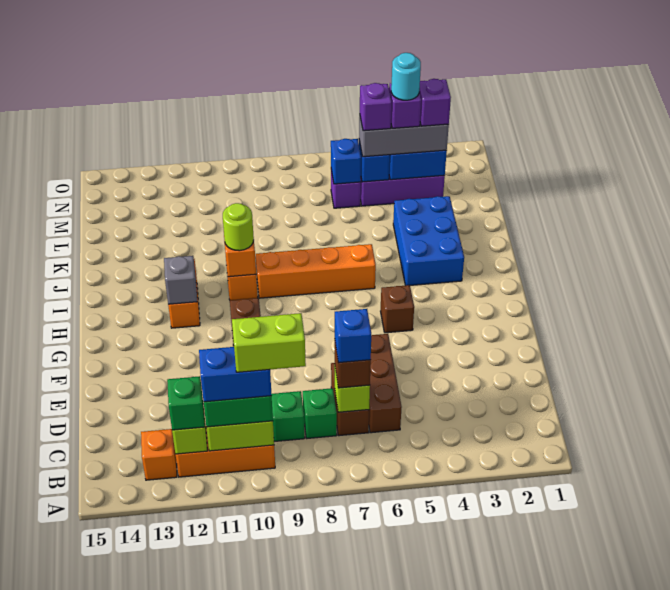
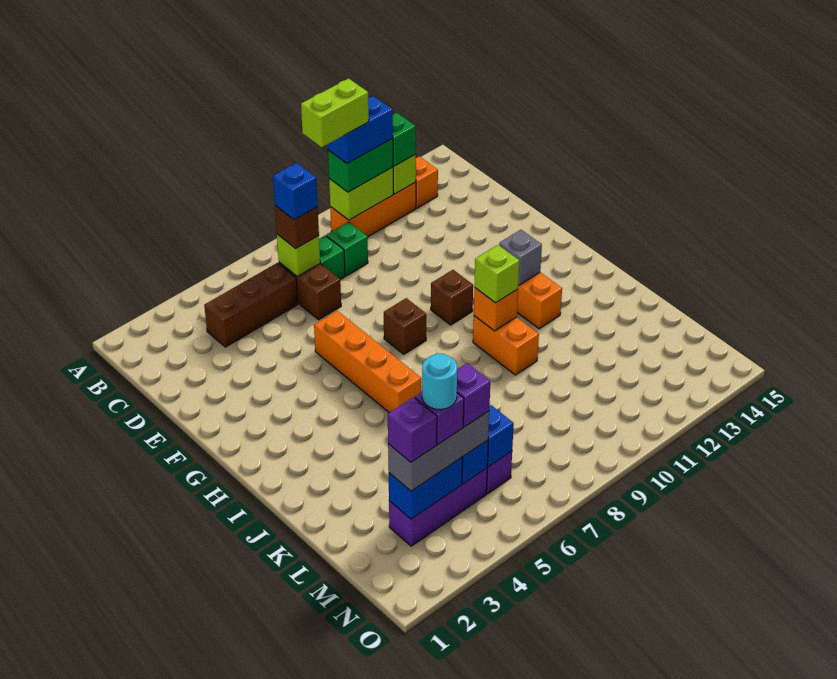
brown 1x3 brick [369,334,402,433] -> brown 1x3 brick turned to [204,263,298,347]
brown 1x1 brick [381,285,414,333] -> brown 1x1 brick moved to [384,298,426,354]
blue 2x3 brick [393,196,464,286] -> none
orange 1x4 brick [256,244,376,298] -> orange 1x4 brick turned to [314,311,421,413]
lime 1x1 round brick [223,203,254,251] -> lime 1x1 brick [474,245,519,303]

